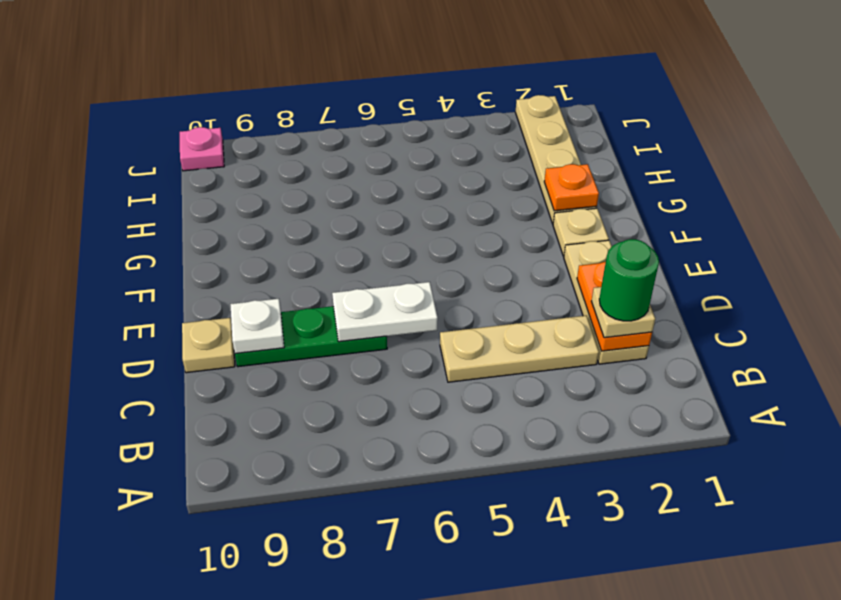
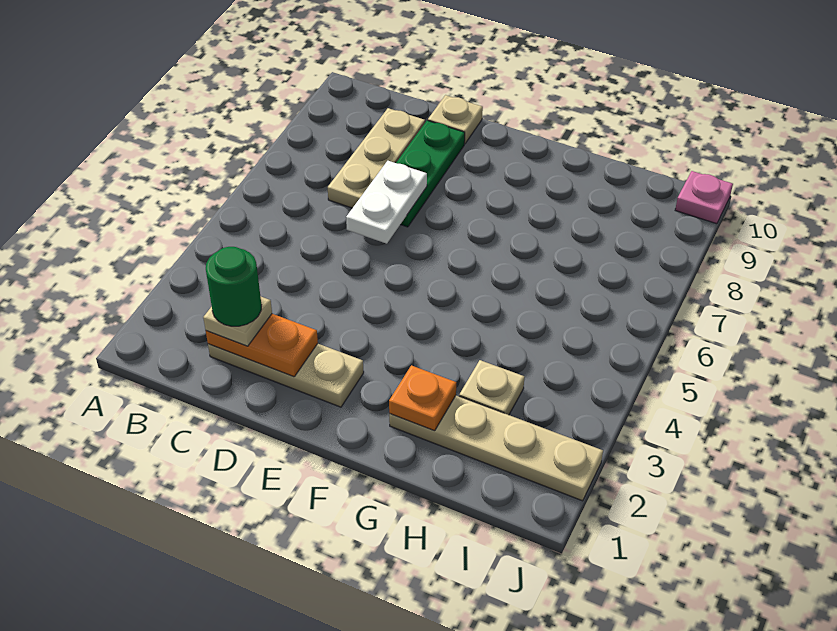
tan 1x3 plate [440,316,599,382] -> tan 1x3 plate moved to [328,108,425,208]
white 1x1 plate [230,299,284,354] -> none
tan 1x1 plate [553,208,609,256] -> tan 1x1 plate moved to [459,360,524,415]

